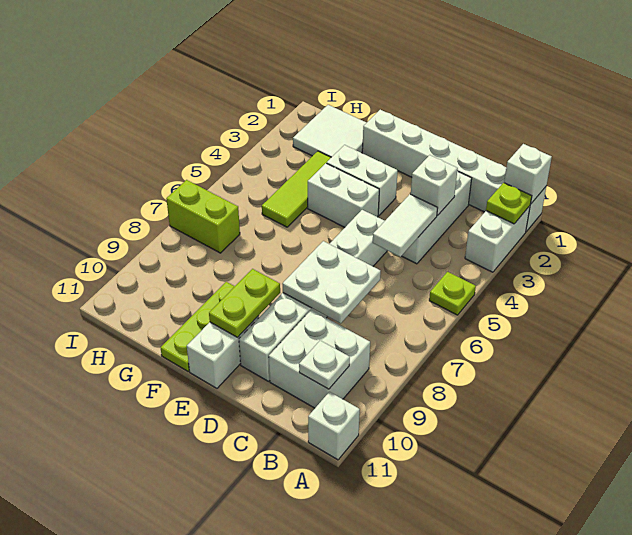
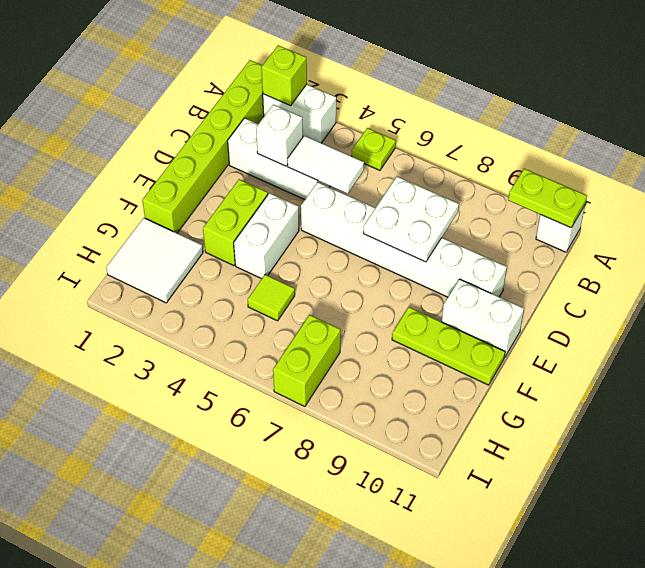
white 1x6 brick [362,110,546,232] -> lime 1x6 brick [142,60,264,233]
white 1x1 brick [504,144,552,204] -> none
lime 1x1 plate [486,183,532,224] -> lime 1x1 brick [261,45,307,106]
white 2x2 brick [269,310,370,408] -> none
white 1x1 plate [299,340,350,389] -> none
white 1x2 brick [327,145,398,216] -> lime 1x2 brick [203,179,268,266]
lime 1x2 plate [209,269,280,337] -> lime 1x2 plate moved to [508,169,587,228]
lime 1x3 tile [262,151,331,227] -> lime 1x1 tile [248,275,295,321]

